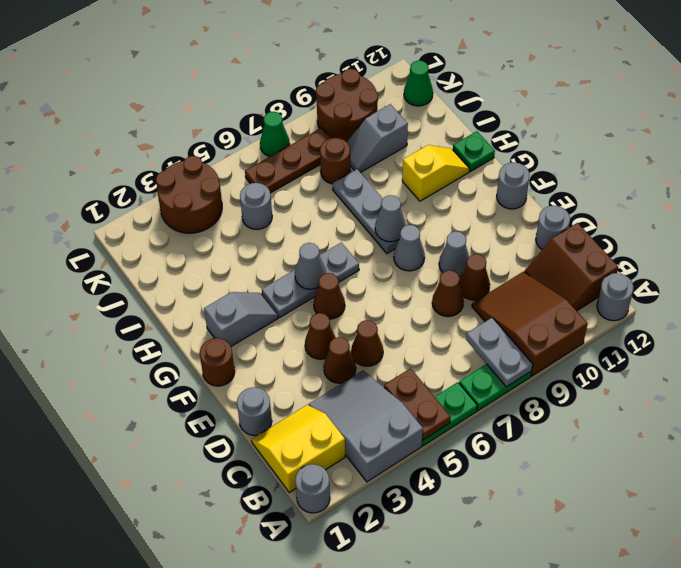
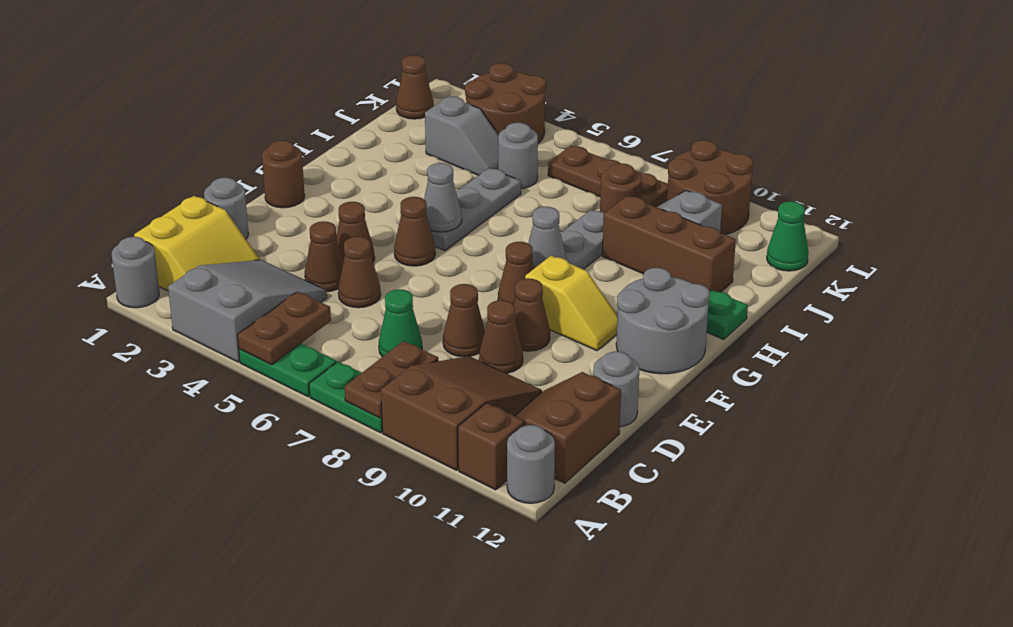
grey 1x2 plate [466,318,533,387] -> brown 1x2 plate [344,341,438,418]
none -> brown 1x1 brick [458,403,524,490]
yellow 2x2 slope [252,405,345,492] -> yellow 2x2 slope turned to [134,196,260,291]
grey 1x1 cone [439,231,469,277] -> brown 1x1 cone [514,278,550,351]
grey 1x1 cone [394,225,425,271] -> brown 1x1 cone [498,242,534,305]
grey 1x1 round brick [497,162,530,209] -> grey 2x2 round brick [616,268,710,374]
grey 1x2 slope [204,292,278,346] -> grey 1x2 slope moved to [425,96,499,175]
grey 1x3 plate [262,243,359,317] -> grey 1x3 plate turned to [431,168,521,251]
yellow 1x2 slope [402,145,470,201] -> yellow 1x2 slope moved to [525,256,618,351]
none -> brown 1x3 brick [602,196,736,292]
none -> brown 1x1 cone [396,55,434,119]
green 1x1 cone [260,112,290,157] -> green 1x1 cone moved to [379,289,422,357]

